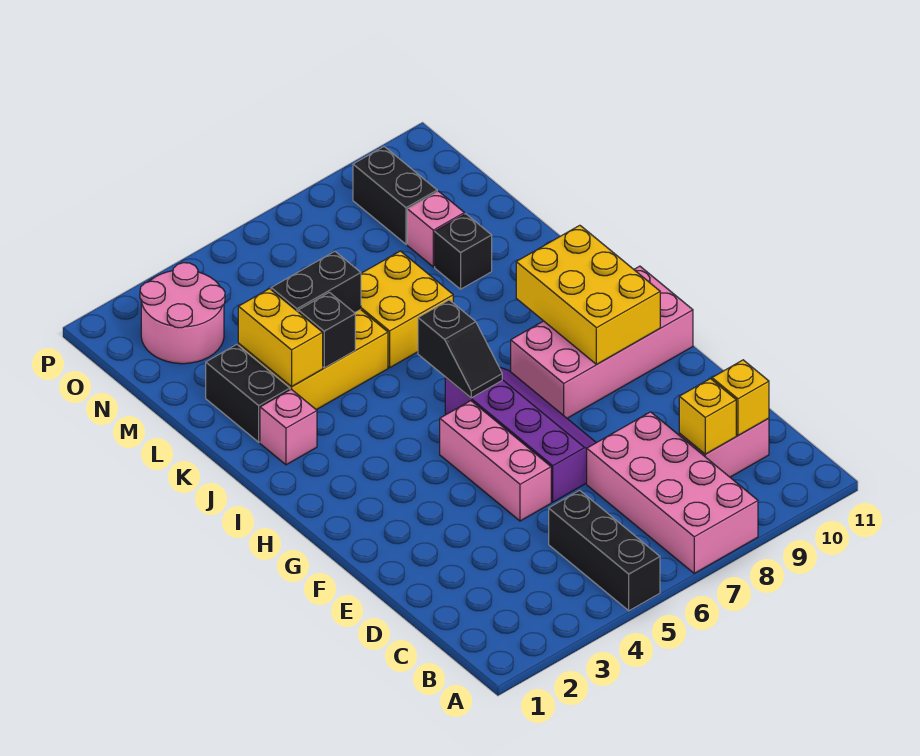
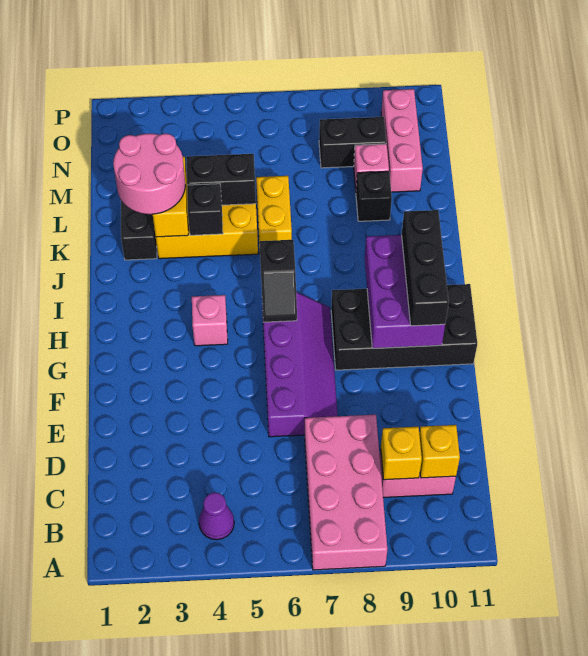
black 1x3 brick [549,490,660,611] -> black 1x3 brick moved to [402,210,449,326]
none -> purple 1x1 cone [199,492,234,540]
pink 1x3 brick [440,401,551,521] -> pink 1x3 brick moved to [381,89,423,192]
pink 2x4 brick [511,266,693,418] -> black 2x4 brick [331,284,477,370]
yellow 2x3 brick [516,225,660,364] -> purple 2x3 brick [365,235,445,348]
pink 1x1 brick [260,389,317,465] -> pink 1x1 brick moved to [192,295,228,346]
yellow 2x2 brick [361,251,453,368] -> yellow 1x2 brick [256,176,292,249]
pink 2x2 round brick [140,263,225,364] -> pink 2x2 round brick moved to [113,133,185,214]
black 1x2 brick [353,147,437,244] -> black 1x2 brick turned to [319,117,386,168]

